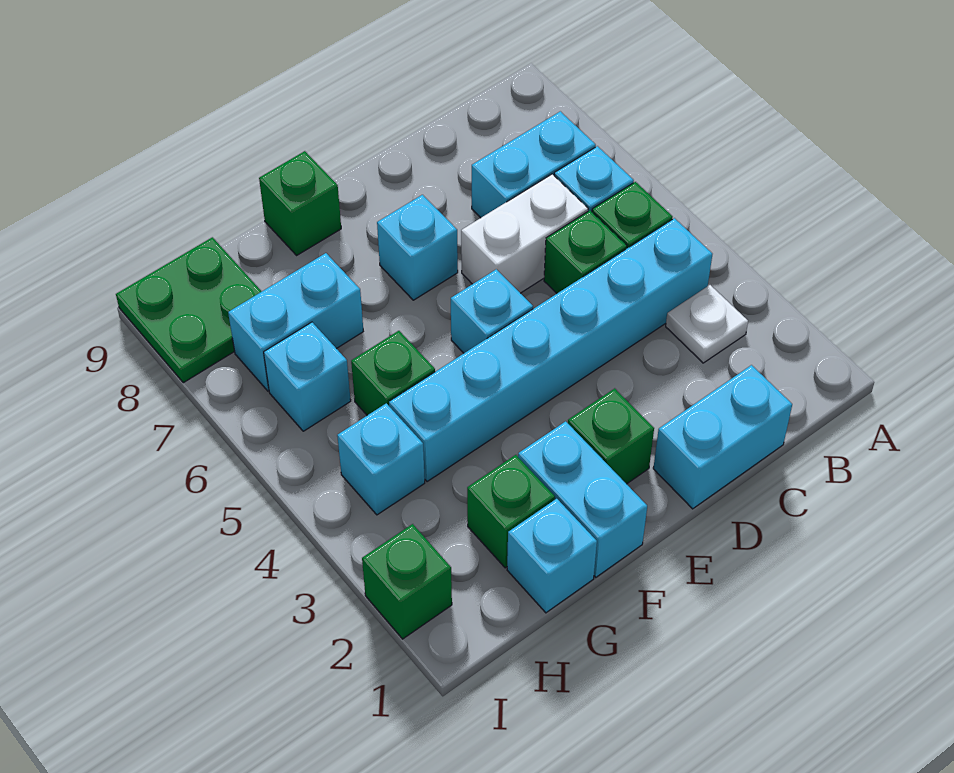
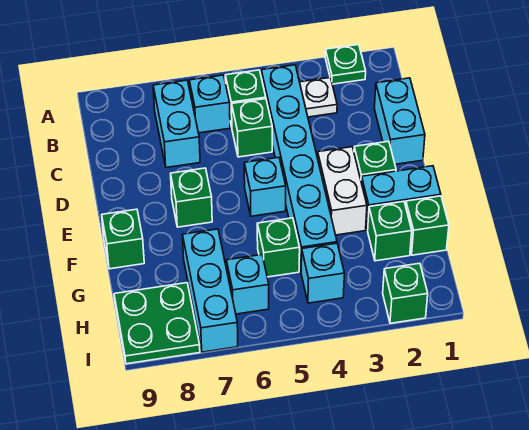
none -> green 1x1 plate [325,45,366,84]
white 1x2 brick [461,174,588,293] -> white 1x2 brick moved to [318,147,367,235]
cyan 1x1 brick [377,195,458,300] -> green 1x1 brick [171,168,212,227]
cyan 1x1 brick [507,499,597,613] -> green 1x1 brick [406,196,449,255]
cyan 1x2 brick [228,253,363,391] -> cyan 1x3 brick [183,229,238,352]

